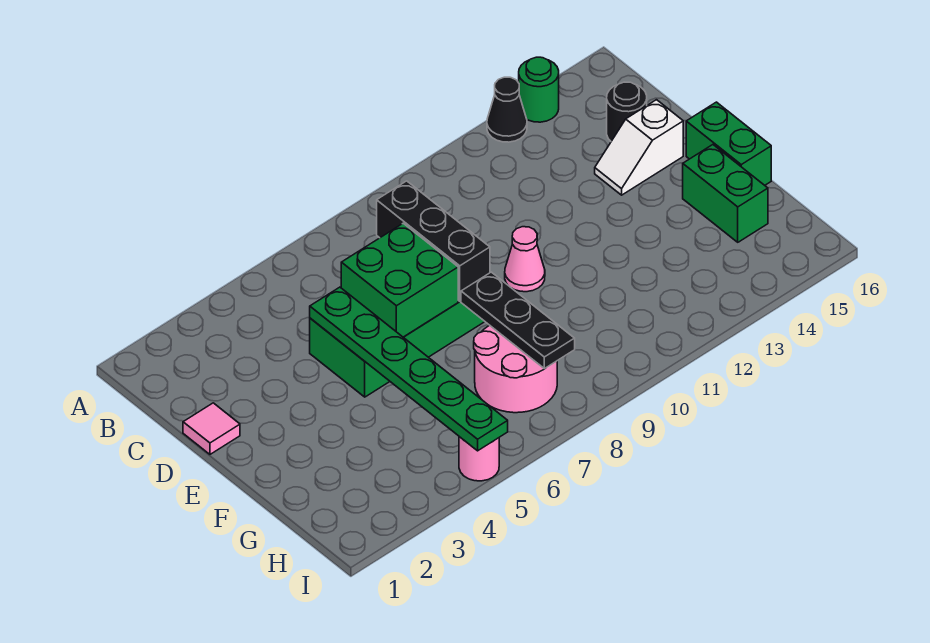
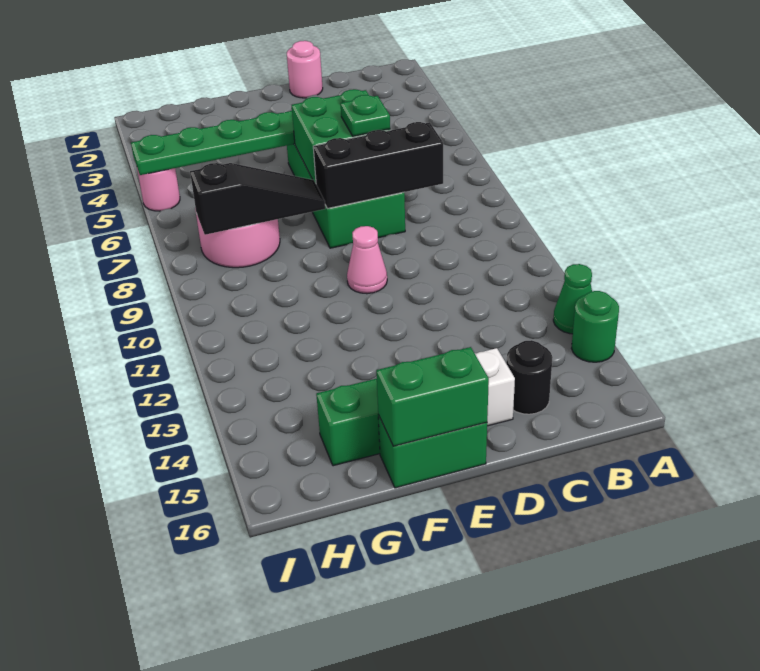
black 1x1 cone [487,77,527,142] -> green 1x1 cone [553,264,592,334]
pink 1x1 tile [183,403,240,454] -> pink 1x1 round brick [287,41,323,98]
none -> green 1x1 plate [341,95,390,136]
none -> green 1x2 brick [376,347,489,446]
black 1x3 plate [461,272,575,369] -> black 1x3 slope [190,163,325,235]

